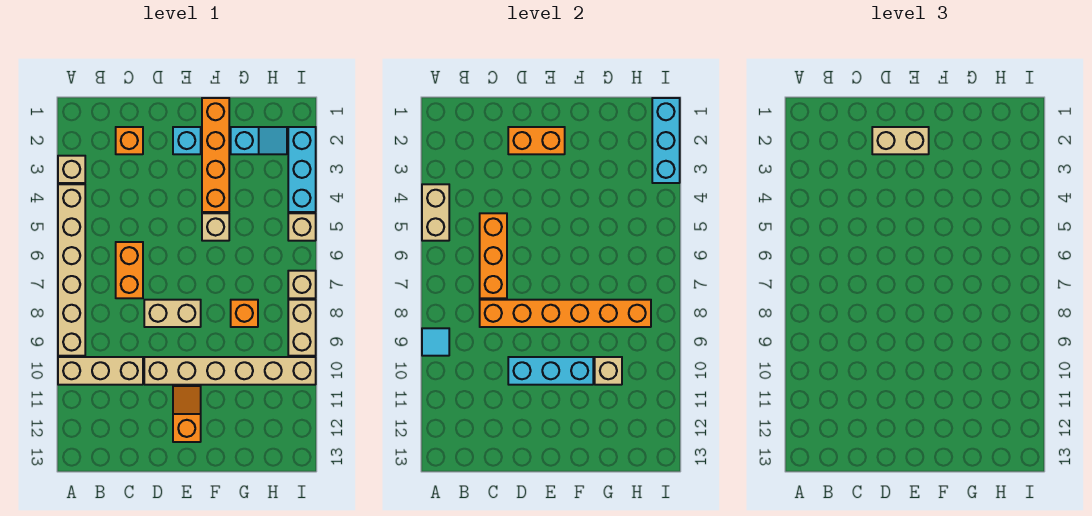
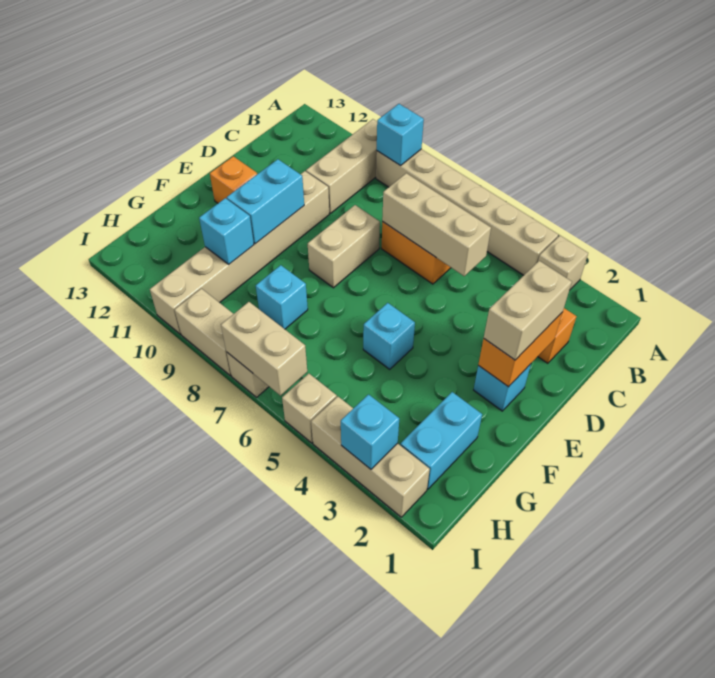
tan 1x2 brick [422,184,449,241] -> tan 1x2 brick moved to [221,302,307,396]
cyan 1x1 tile [422,328,449,356] -> cyan 1x1 brick [377,104,424,166]
orange 1x3 brick [480,213,507,298] -> tan 1x3 brick [382,173,491,276]
orange 1x6 brick [480,300,651,327] -> none
cyan 1x3 brick [508,357,593,385] -> cyan 1x2 brick [227,159,304,244]
orange 1x4 brick [202,98,229,212] -> none
tan 1x1 brick [202,213,229,241] -> cyan 1x1 brick [363,303,415,369]
cyan 1x2 slope [231,127,287,154] -> cyan 1x2 brick [400,392,482,489]
orange 1x1 brick [231,300,258,327] -> cyan 1x1 brick [256,265,308,329]
tan 1x1 brick [595,357,622,385] -> cyan 1x1 brick [199,198,254,264]
cyan 1x3 brick [652,98,680,183] -> cyan 1x1 brick [341,394,399,469]
cyan 1x3 brick [288,127,316,212] -> tan 1x3 brick [311,397,430,517]

